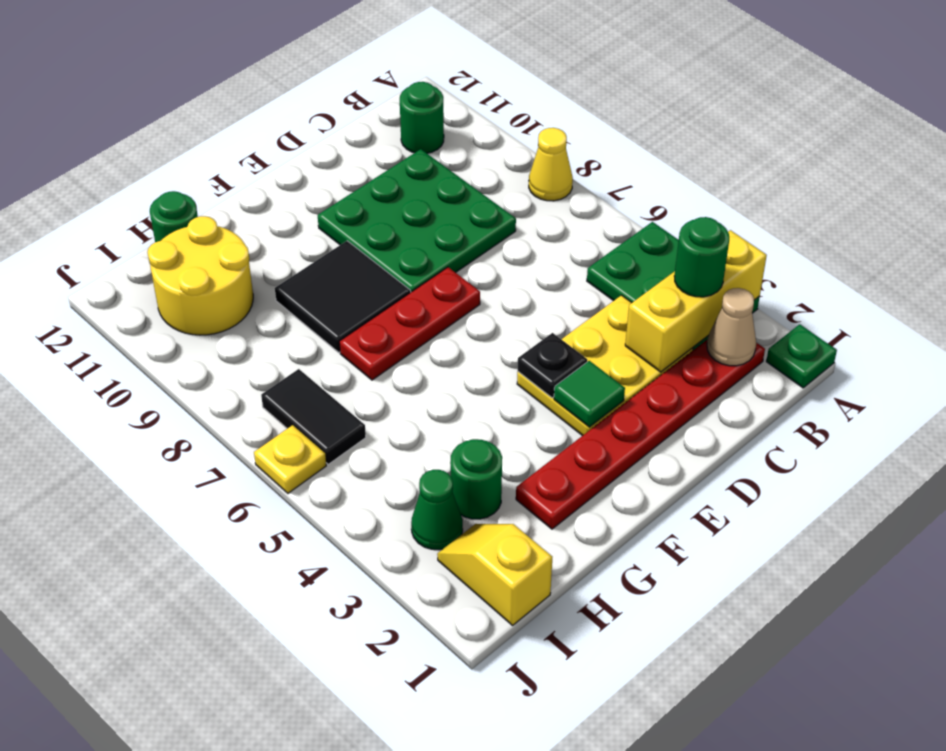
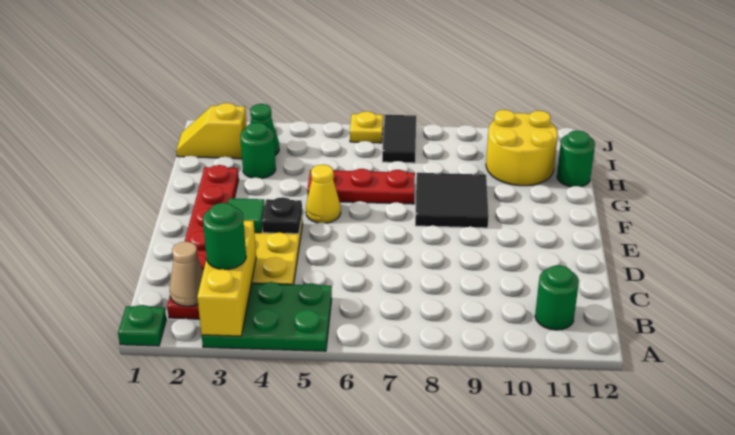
yellow 1x1 cone [529,128,573,201] -> yellow 1x1 cone moved to [306,165,341,223]
green 3x3 plate [318,149,516,292] -> none
red 1x3 plate [339,267,480,380] -> red 1x3 plate turned to [307,169,415,204]
yellow 1x2 slope [437,524,552,625] -> yellow 1x2 slope turned to [176,103,247,158]
black 1x2 tile [261,369,366,464] -> black 1x2 tile turned to [382,115,416,163]

